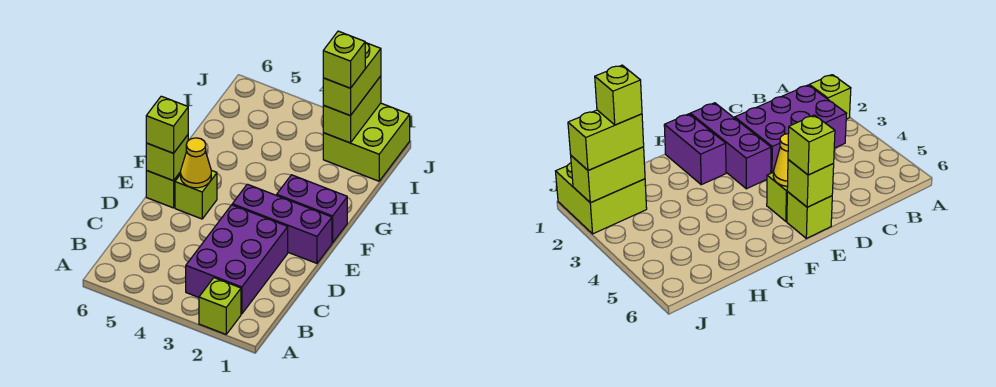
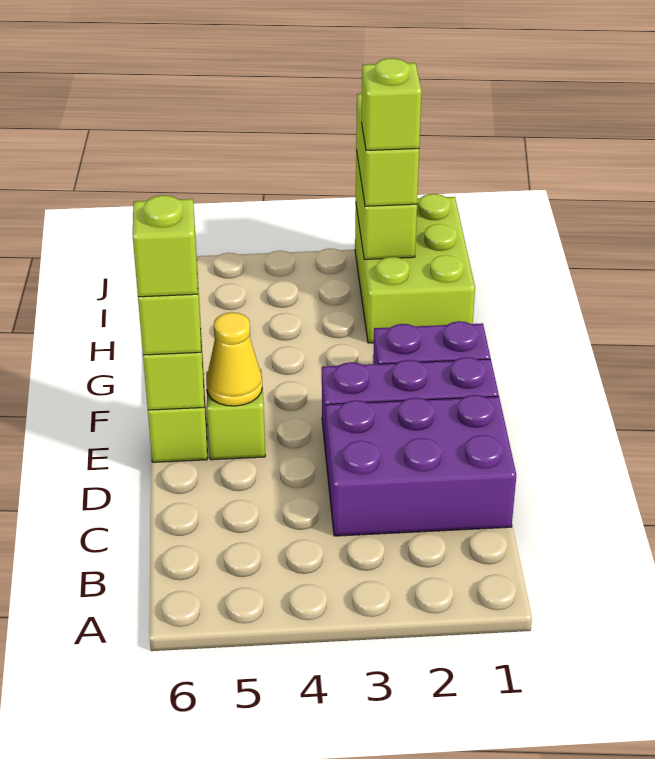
lime 1x1 brick [199,278,241,334] -> lime 1x1 brick moved to [133,195,198,297]
purple 2x3 brick [186,205,288,314] -> purple 2x3 brick turned to [326,395,516,536]
lime 2x2 brick [323,103,410,181] -> lime 2x3 brick [355,194,475,343]

